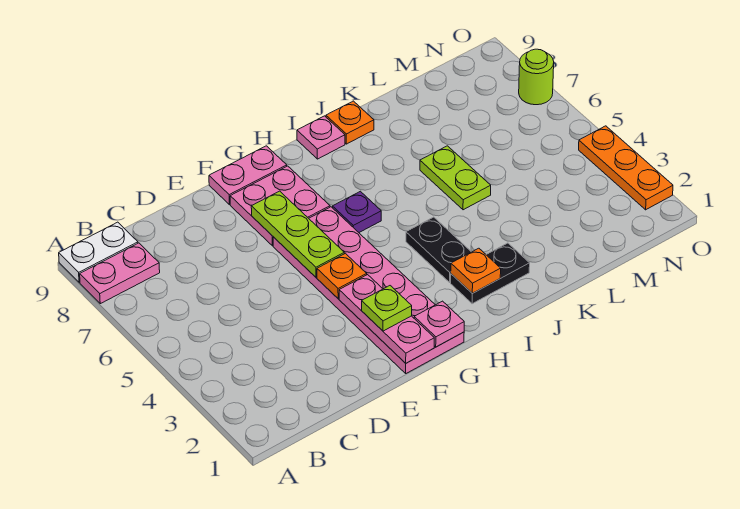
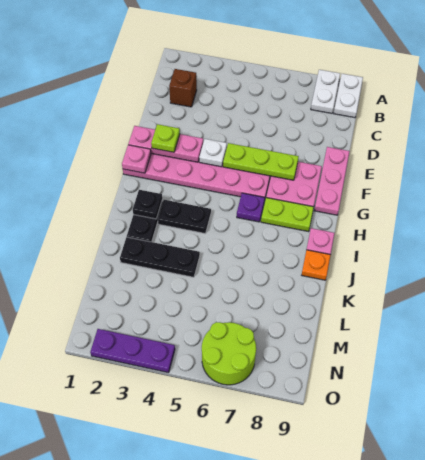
pink 1x2 plate [80,243,160,304] -> white 1x2 plate [311,70,340,113]
none -> brown 1x1 brick [169,69,197,107]
orange 1x1 plate [317,253,367,298] -> white 1x1 plate [199,139,227,167]
pink 1x2 plate [209,146,287,205] -> pink 1x3 plate [314,147,350,215]
orange 1x1 plate [451,248,501,293] -> black 1x1 plate [133,190,162,219]
none -> black 1x3 plate [120,237,200,277]
lime 1x2 plate [420,146,491,210] -> lime 1x2 plate moved to [261,198,314,232]
orange 1x3 plate [579,126,673,210] -> purple 1x3 plate [90,329,175,373]
lime 1x1 round brick [519,49,554,105] -> lime 2x2 round brick [202,322,256,385]

